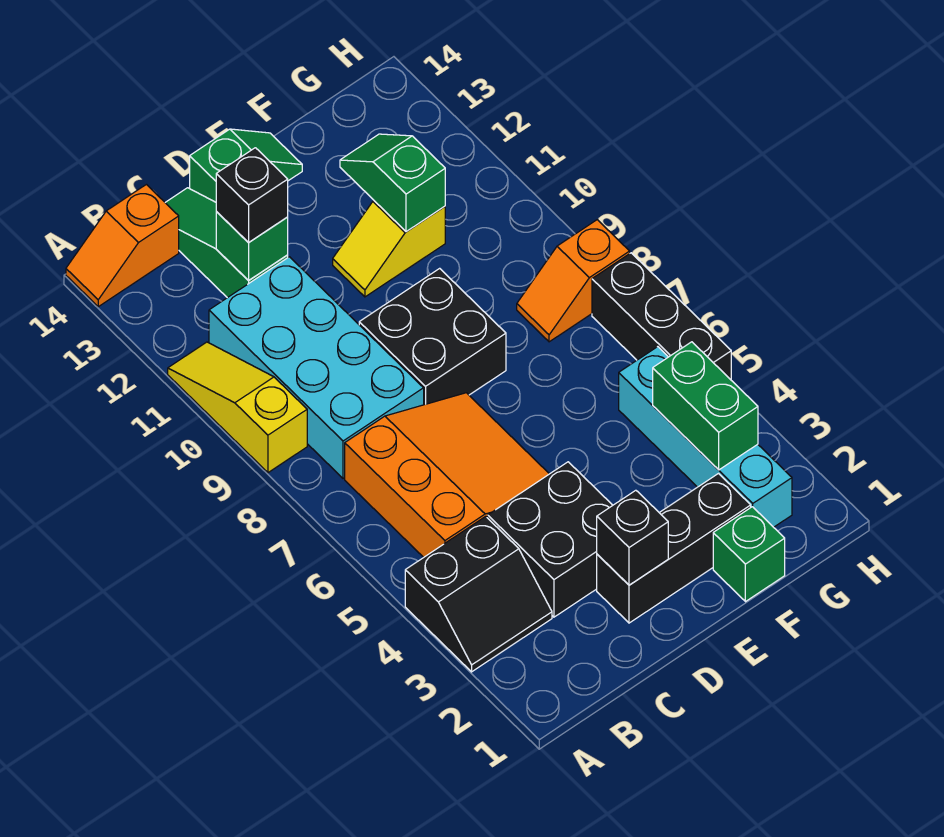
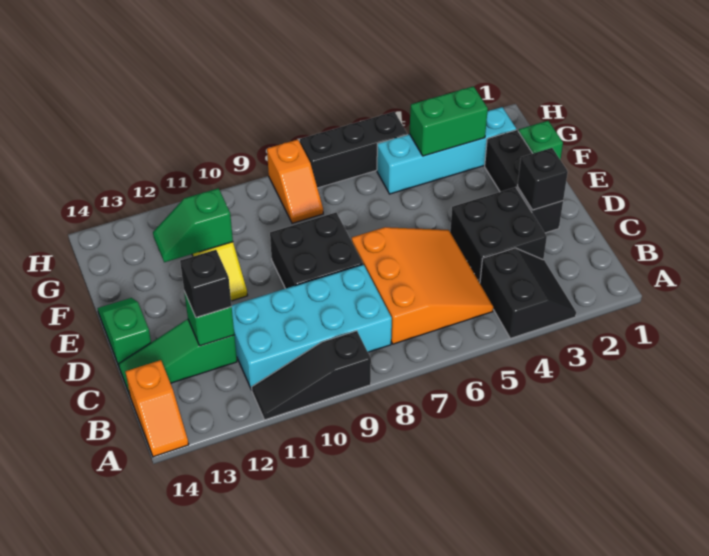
yellow 1x3 slope [168,342,307,473] -> black 1x3 slope [252,331,371,420]
orange 3x3 slope [345,393,549,557] -> orange 3x3 slope turned to [352,227,493,344]

